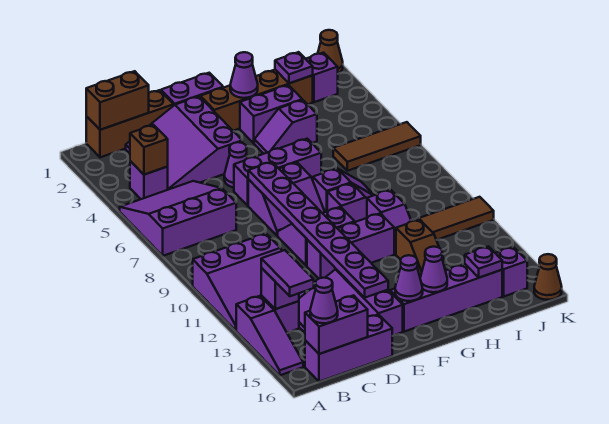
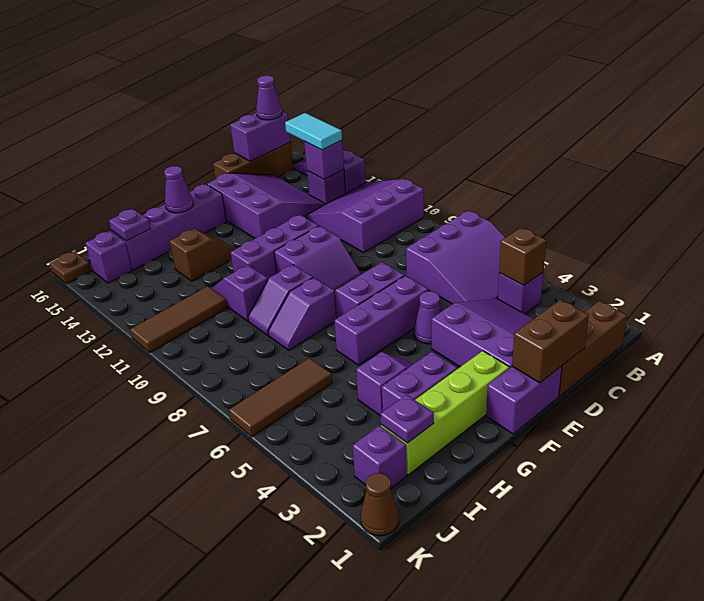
brown 1x2 brick [86,71,149,130] -> brown 1x2 brick moved to [512,300,589,383]
purple 1x2 tile [261,250,314,296] -> cyan 1x2 tile [285,113,342,150]
purple 1x3 brick [305,314,392,382] -> brown 1x3 brick [213,142,293,179]
purple 1x8 plate [248,162,388,298] -> none
brown 1x4 brick [200,70,313,131] -> lime 1x4 brick [381,351,509,475]
purple 1x1 cone [395,255,423,301] -> none
purple 1x1 cone [230,52,258,98] -> none
brown 1x2 slope [396,220,448,277] -> brown 1x2 slope turned to [170,229,235,281]
brown 1x1 cone [534,254,562,300] -> brown 1x1 plate [50,251,91,284]

